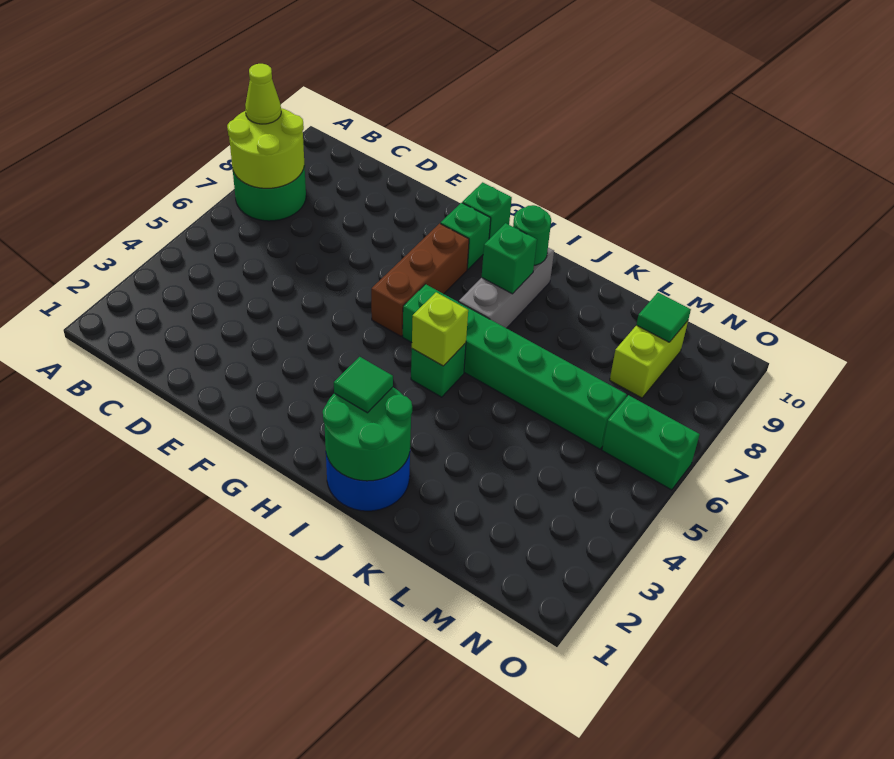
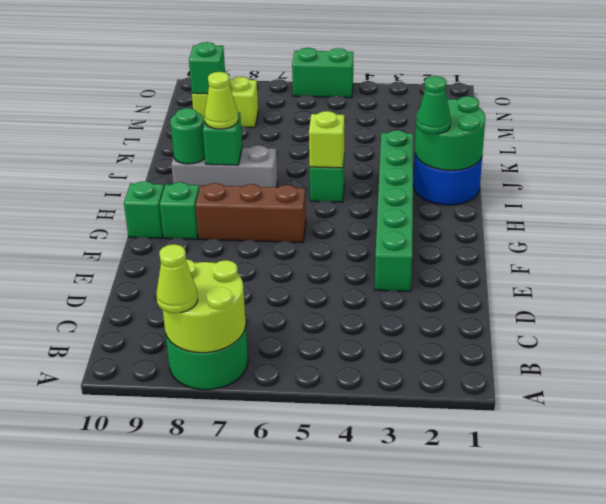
green 1x6 brick [403,284,627,449] -> green 1x6 brick moved to [375,130,413,291]
green 1x1 tile [334,357,393,413] -> green 1x1 cone [416,76,451,134]
none -> lime 1x1 cone [205,72,238,129]
green 1x1 tile [636,293,691,342] -> green 1x1 brick [189,42,225,94]
green 1x2 brick [602,395,700,490] -> green 1x2 brick turned to [292,48,353,98]

